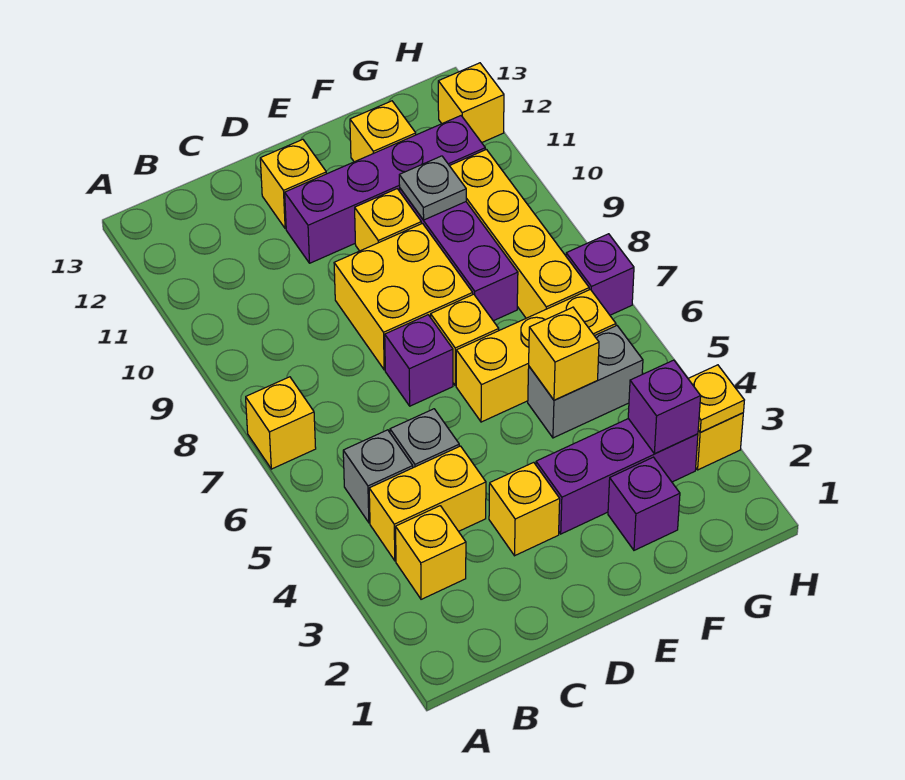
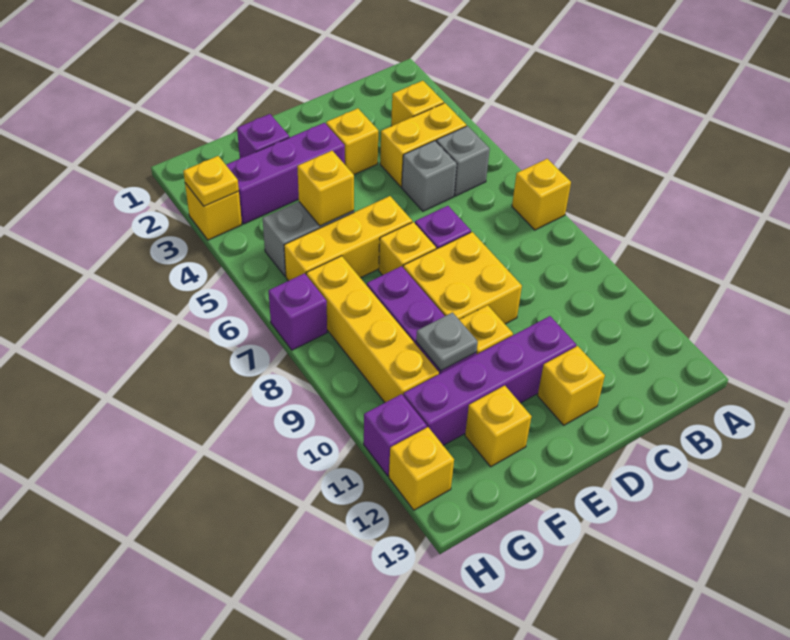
purple 1x1 brick [628,360,701,454] -> purple 1x1 brick moved to [364,394,427,476]

